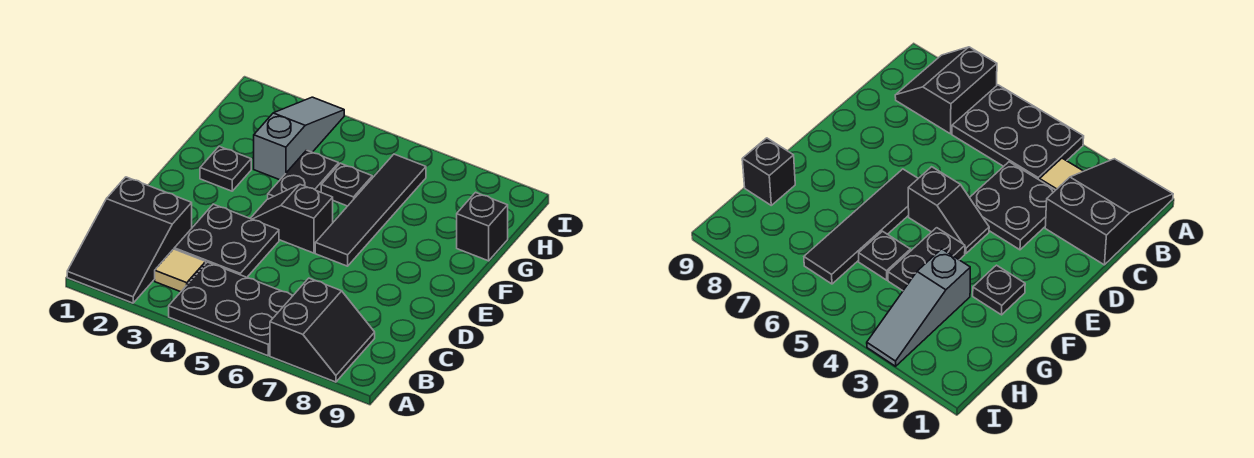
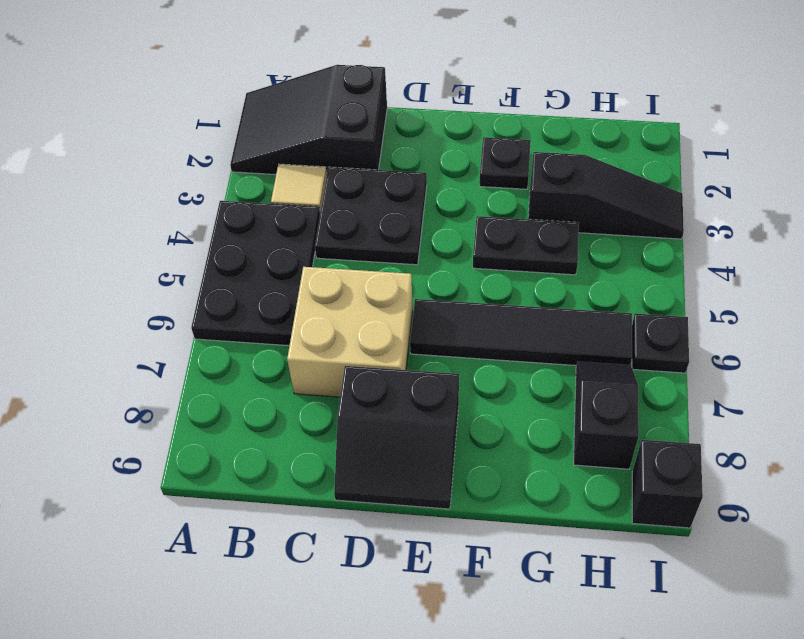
black 2x2 slope [270,278,375,382] -> black 2x2 slope moved to [334,366,459,509]
none -> tan 2x2 brick [287,267,413,397]
black 1x2 slope [250,185,333,253] -> black 1x2 slope moved to [574,362,639,469]
grey 1x3 slope [254,97,344,180] -> black 1x3 slope [528,152,684,239]
black 1x1 plate [321,163,372,206] -> black 1x1 plate moved to [632,313,689,373]
black 1x1 brick [457,192,508,261] -> black 1x1 brick moved to [632,440,703,528]

